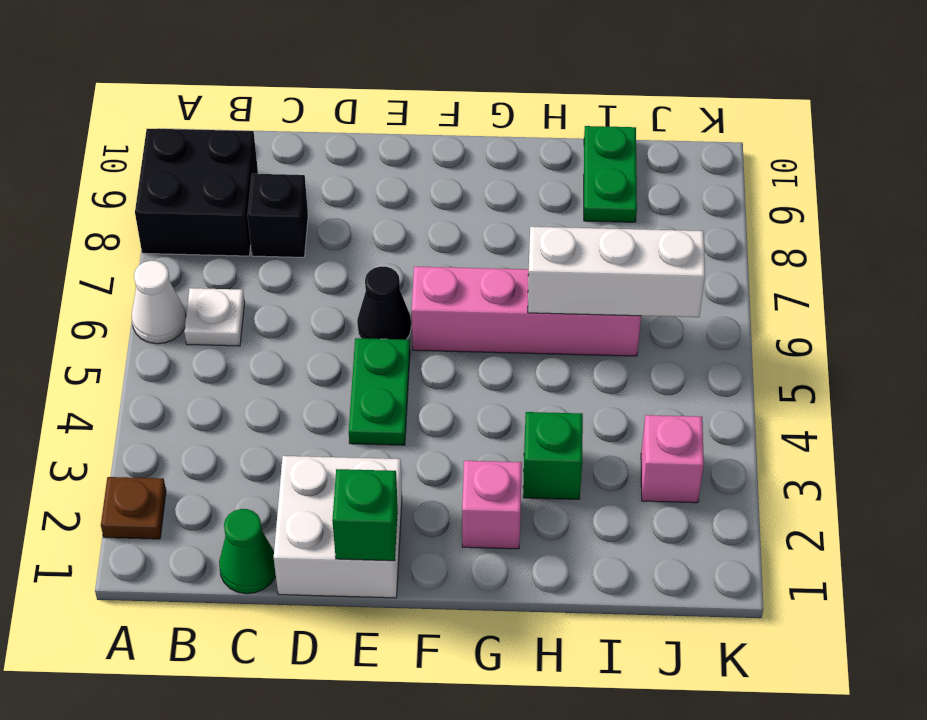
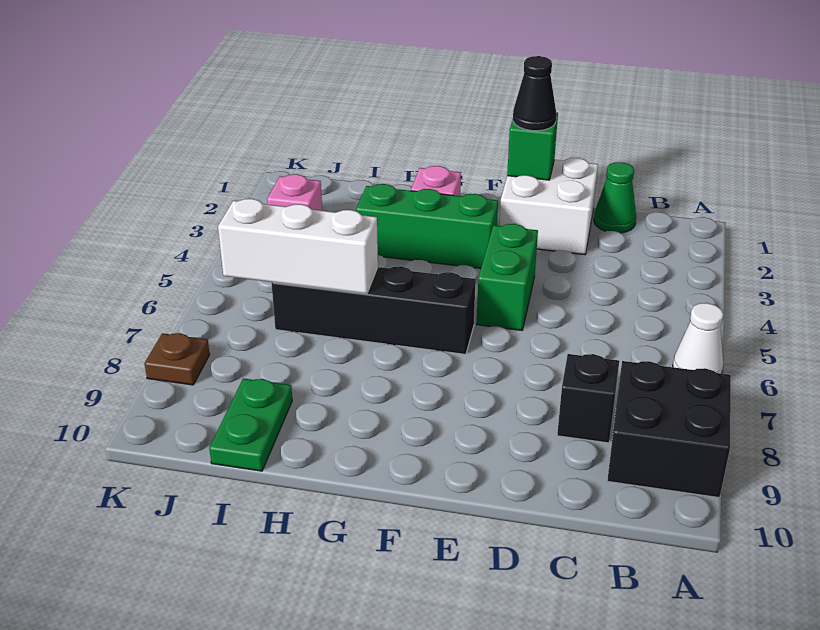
brown 1x1 plate [101,477,166,539] -> brown 1x1 plate moved to [145,333,210,385]
white 1x1 plate [184,288,245,346] -> none
green 1x2 plate [349,338,410,445] -> green 1x2 brick [477,224,538,330]
black 1x1 cone [357,266,411,340] -> black 1x1 cone moved to [513,56,556,131]
pink 1x4 brick [412,266,641,356] -> black 1x4 brick [272,266,476,354]
green 1x1 brick [523,412,583,499] -> green 1x3 brick [356,184,498,268]

